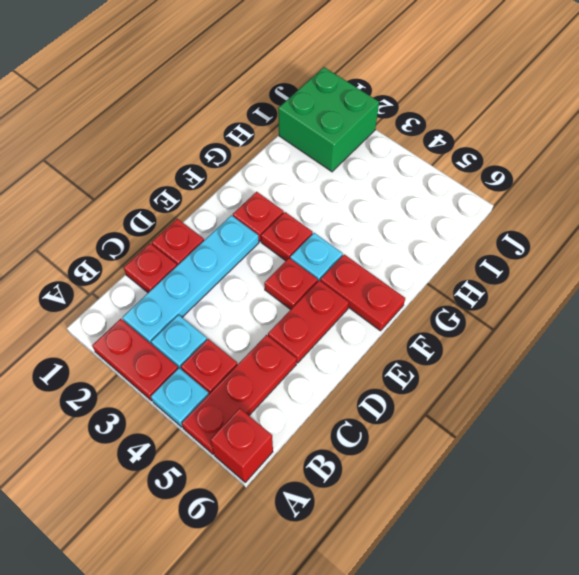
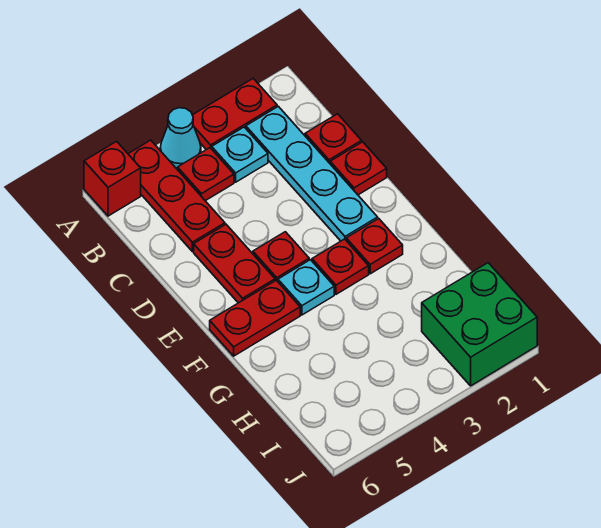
cyan 1x1 plate [151,368,209,427] -> cyan 1x1 cone [160,108,201,168]

